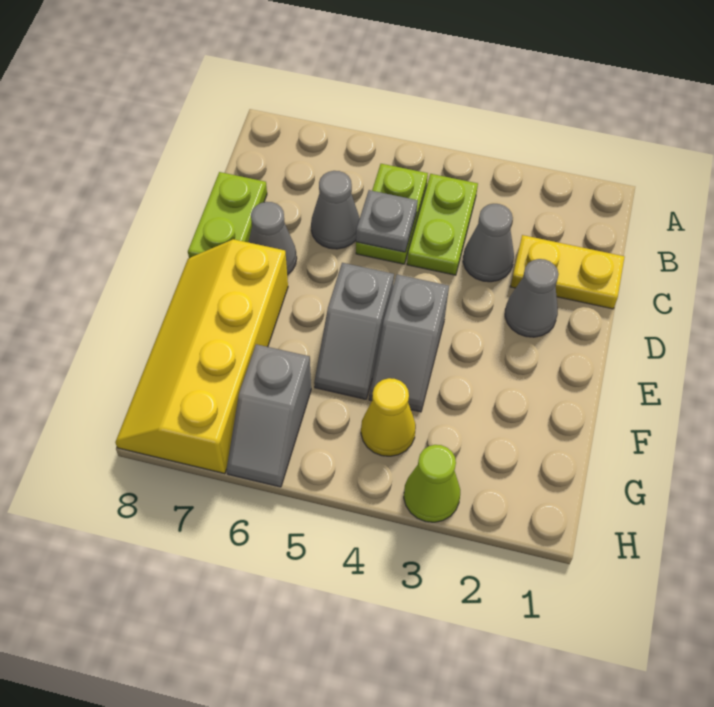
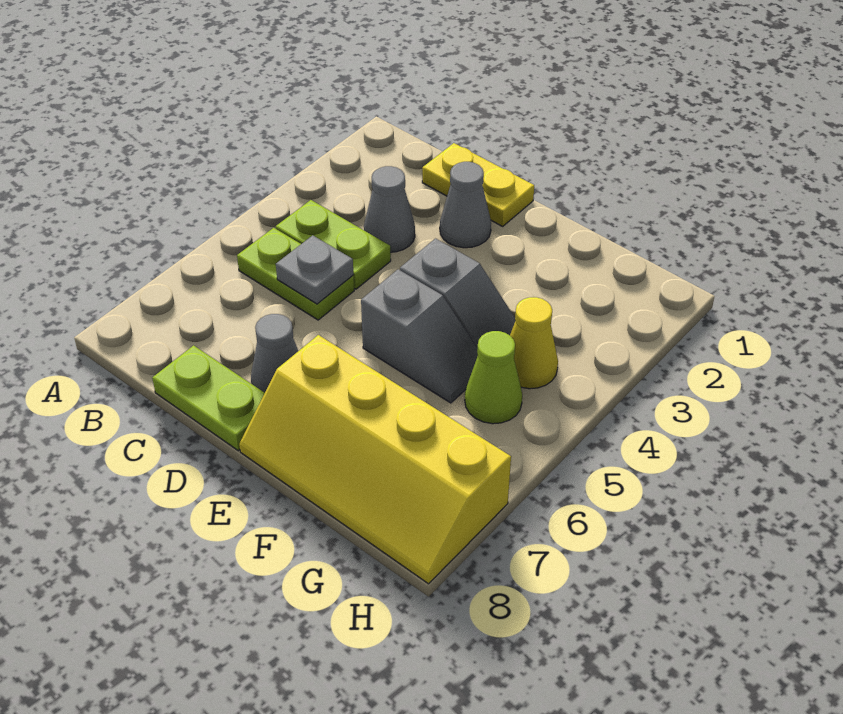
yellow 1x2 plate [511,235,625,309] -> yellow 1x2 plate turned to [422,143,534,226]
grey 1x1 cone [311,171,360,249] -> none
grey 1x2 slope [227,344,311,487] -> none
lime 1x1 cone [404,445,460,522] -> lime 1x1 cone moved to [465,331,522,424]

